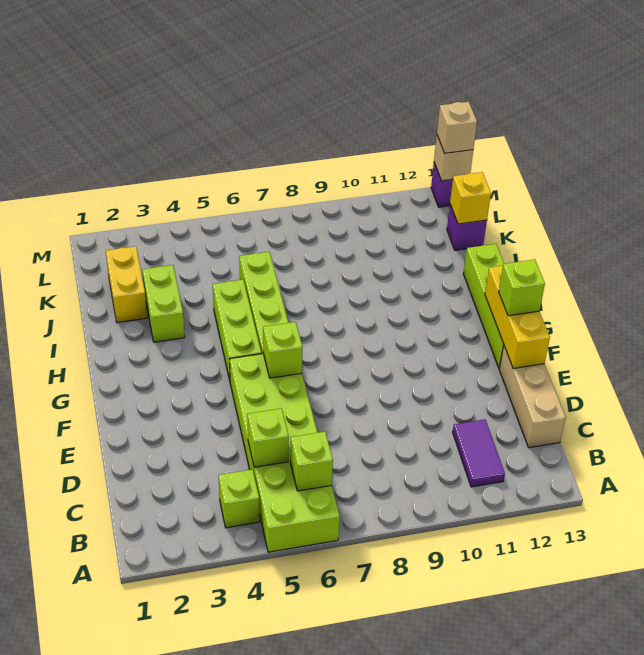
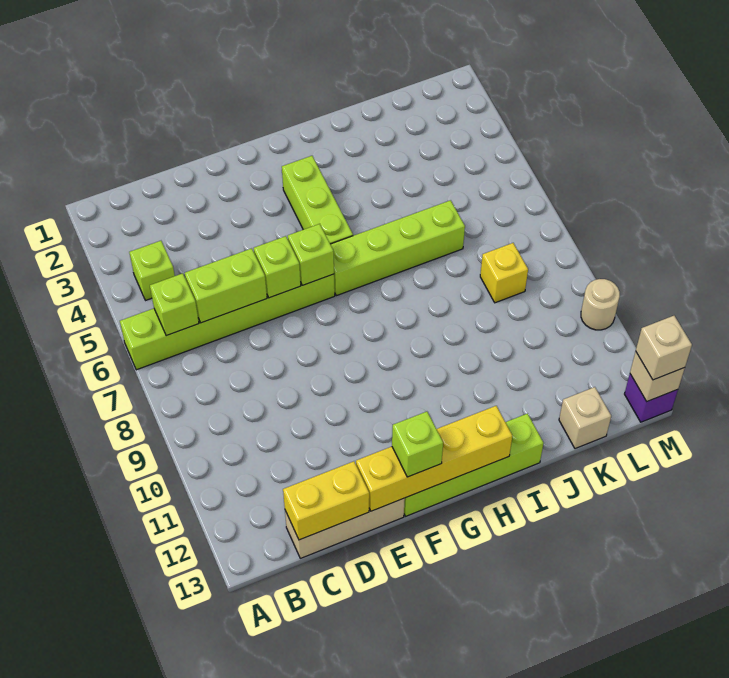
lime 2x6 brick [230,354,340,552] -> lime 1x6 brick [120,274,335,370]
purple 1x2 tile [453,420,505,487] -> none
lime 1x1 brick [247,408,289,467] -> lime 1x1 brick moved to [254,236,301,298]
yellow 1x3 brick [485,266,550,368] -> yellow 1x4 brick [356,406,512,511]
lime 1x3 brick [213,280,261,380] -> lime 1x3 brick turned to [282,156,353,244]
lime 1x2 brick [142,265,185,342] -> lime 1x2 brick moved to [185,248,267,323]
yellow 1x2 brick [106,246,147,323] -> yellow 1x2 brick moved to [283,461,369,540]
purple 1x1 brick [447,205,487,250] -> tan 1x1 brick [559,387,611,449]
yellow 1x1 brick [450,172,491,224] -> yellow 1x1 brick moved to [480,243,528,303]
none -> tan 1x1 round brick [581,279,620,330]

